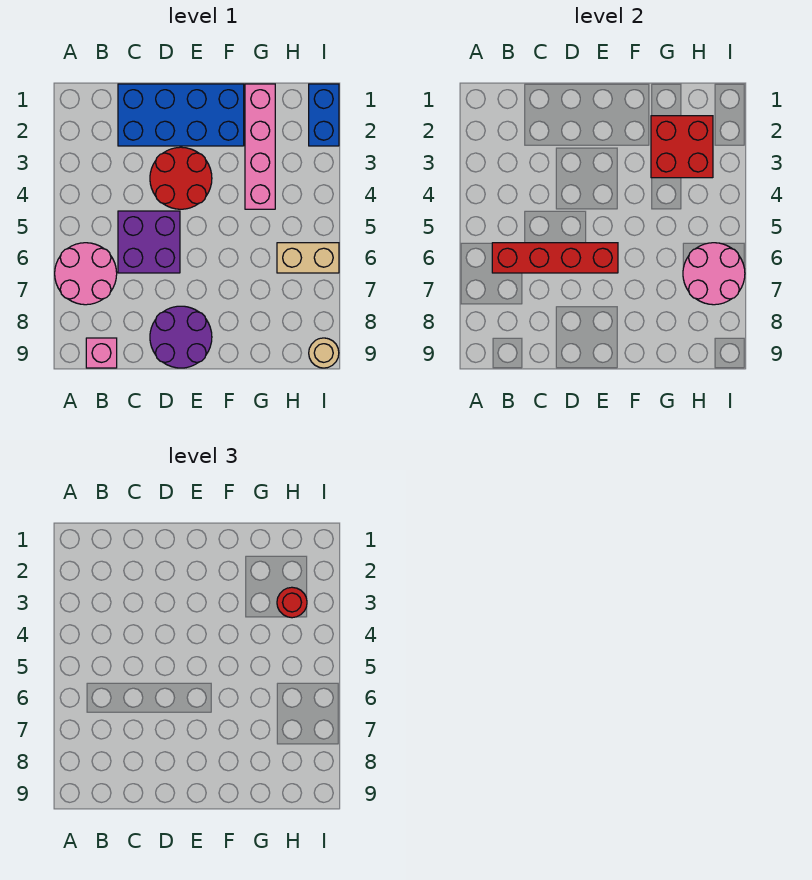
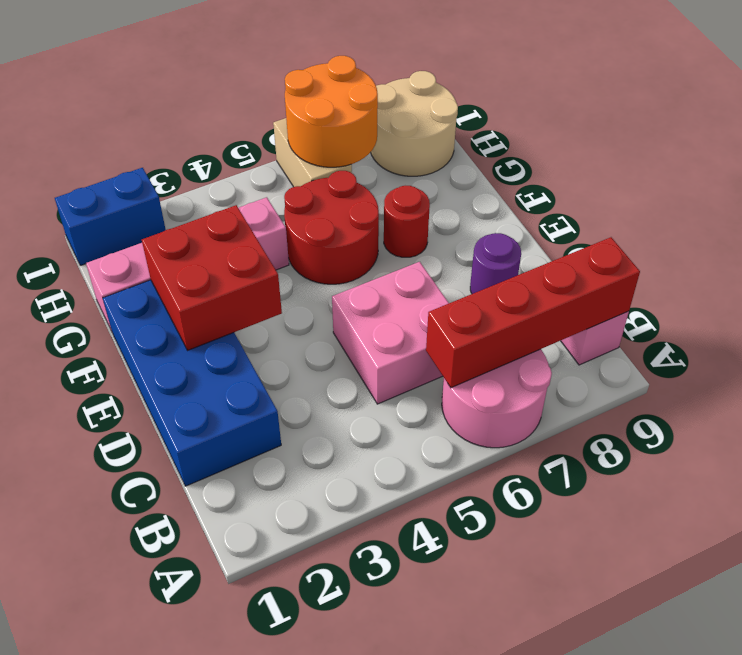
red 1x4 brick [492,243,618,273] -> red 1x4 brick turned to [426,237,640,388]
purple 2x2 brick [118,211,180,273] -> pink 2x2 brick [332,262,449,404]
red 2x2 round brick [150,147,212,209] -> red 2x2 round brick moved to [284,171,379,284]
purple 2x2 round brick [150,306,212,368] -> purple 1x1 round brick [470,233,521,294]
red 2x2 brick [651,116,713,178] -> red 2x2 brick moved to [142,205,282,350]
red 1x1 round brick [277,587,307,618] -> red 1x1 round brick moved to [384,186,430,257]
pink 2x2 round brick [683,243,745,305] -> orange 2x2 round brick [285,56,378,167]
tan 1x1 round brick [309,338,339,368] -> tan 2x2 round brick [371,71,458,176]

